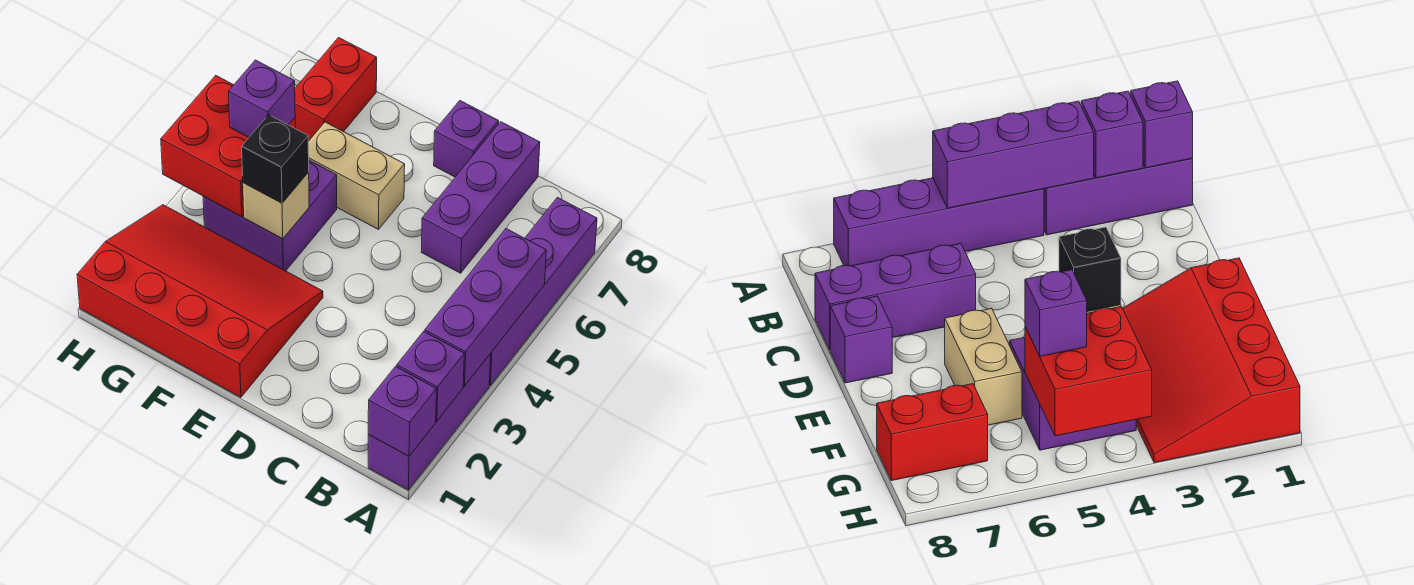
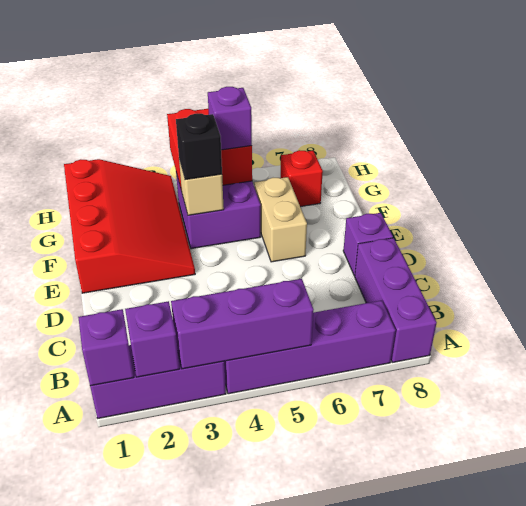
purple 1x3 brick [421,122,540,273] -> purple 1x3 brick turned to [355,238,437,362]
red 1x2 brick [295,38,377,141] -> red 1x1 brick [280,150,323,207]

